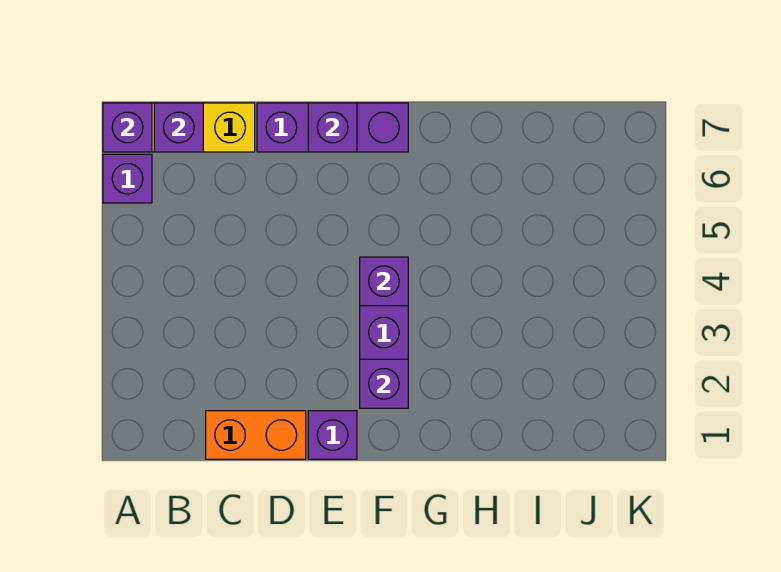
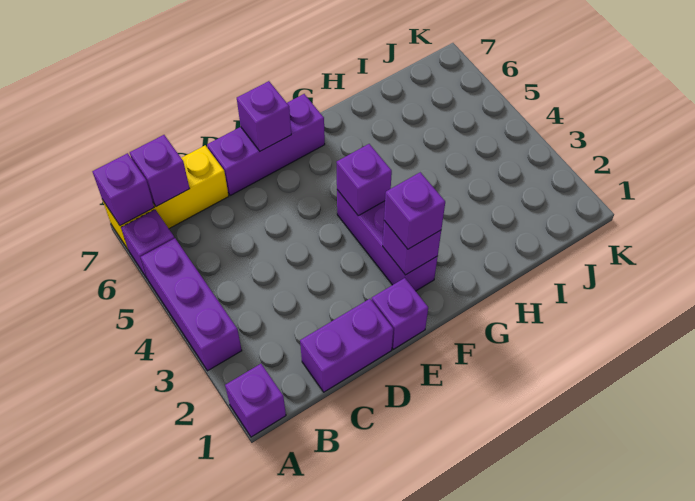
none -> purple 1x1 brick [225,364,286,437]
none -> purple 1x3 brick [141,238,242,371]
orange 1x2 brick [206,411,306,459] -> purple 1x2 brick [300,299,393,392]
none -> purple 1x1 brick [384,172,445,249]

